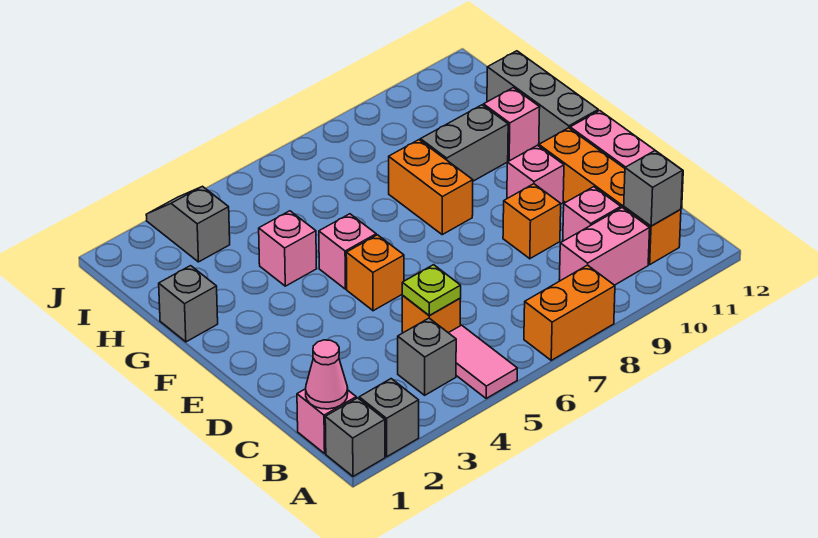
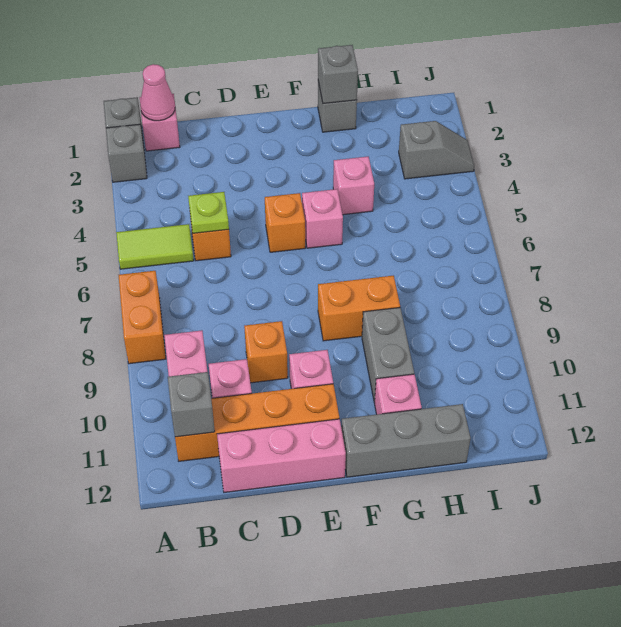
pink 1x2 tile [449,325,517,398] -> lime 1x2 tile [116,224,194,269]
grey 1x1 brick [398,318,456,395] -> grey 1x1 brick moved to [318,45,358,104]

